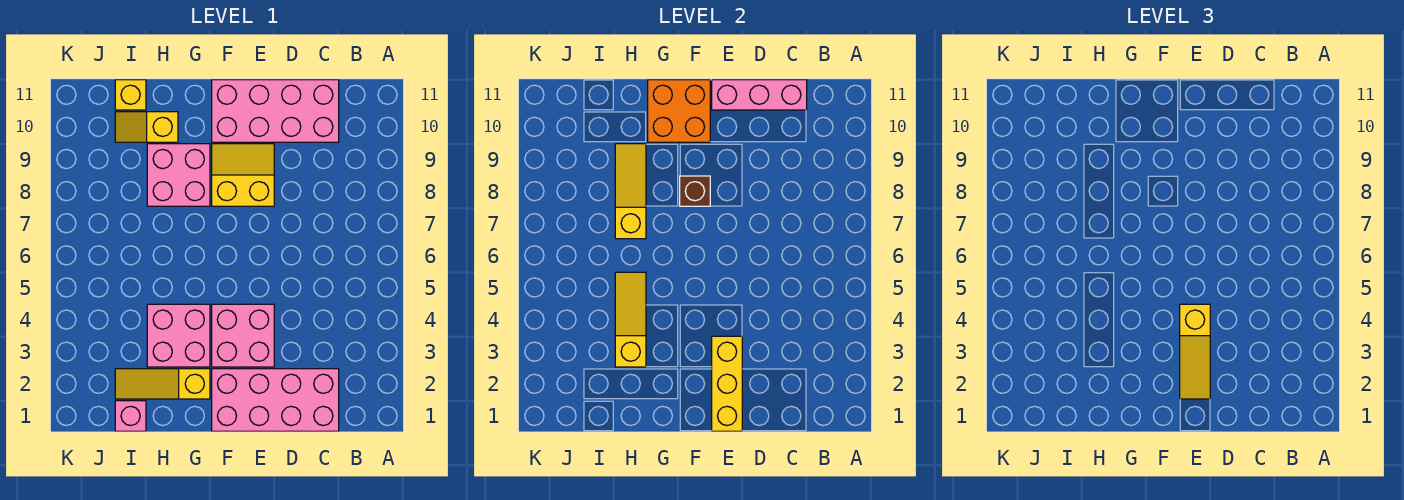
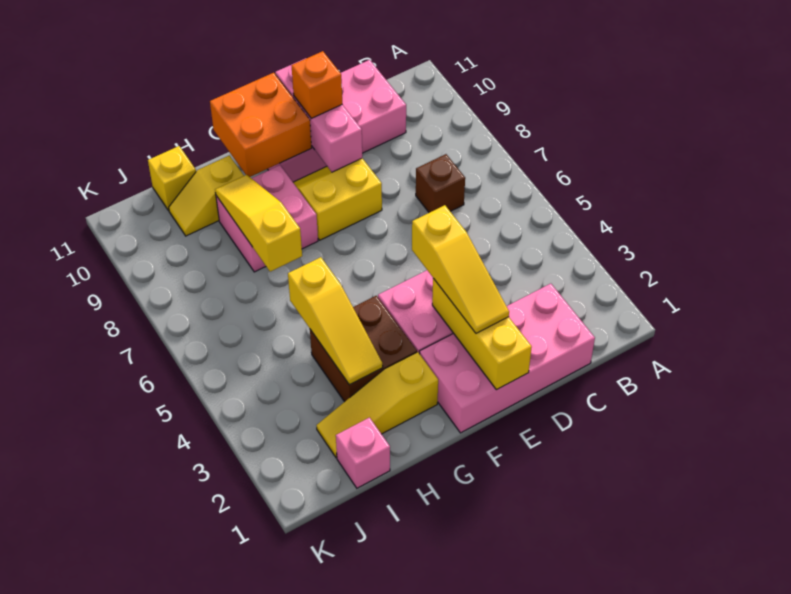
pink 1x3 brick [712,80,807,110] -> pink 1x3 brick turned to [275,58,362,172]
none -> orange 1x1 brick [291,51,342,118]
brown 1x1 brick [680,176,710,206] -> brown 1x1 brick moved to [416,154,465,213]
pink 2x2 brick [147,304,210,367] -> brown 2x2 brick [310,296,417,402]
yellow 1x3 slope [615,272,646,367] -> yellow 1x3 slope turned to [288,257,383,385]

